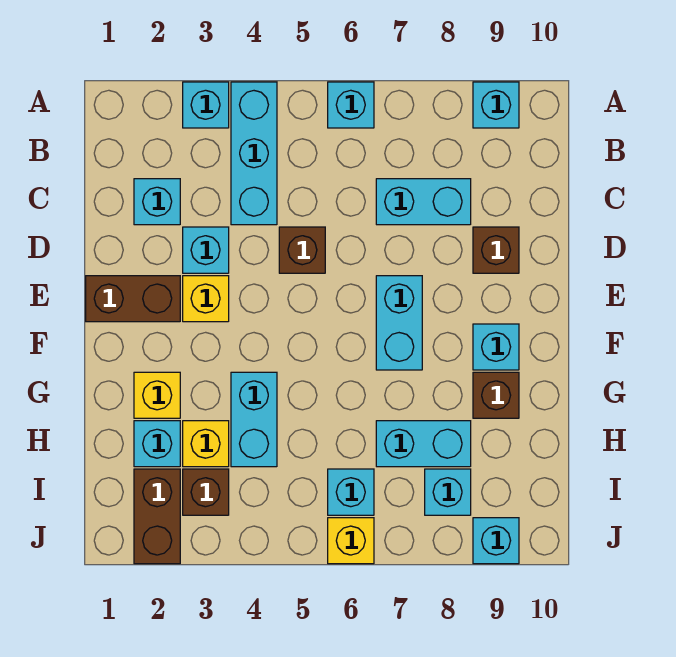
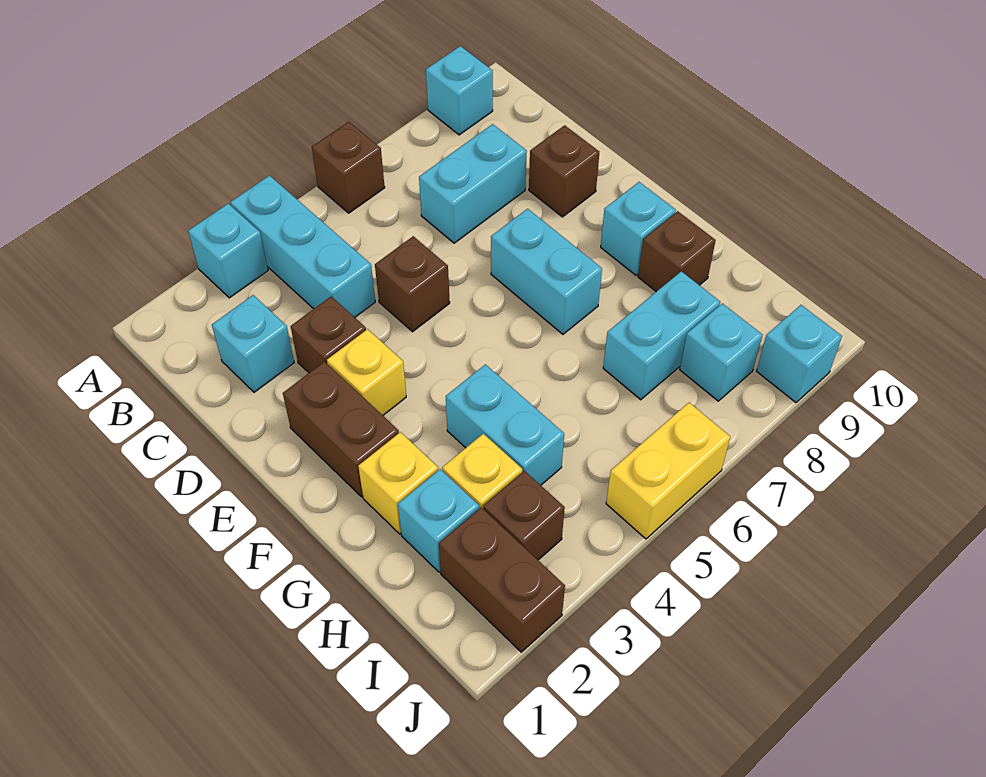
cyan 1x1 brick [328,82,374,128] -> brown 1x1 brick [312,122,385,213]
cyan 1x1 brick [183,227,229,273] -> brown 1x1 brick [291,296,366,373]
brown 1x2 brick [86,276,180,322] -> brown 1x2 brick turned to [283,362,399,497]
cyan 1x1 brick [328,469,374,515] -> none
yellow 1x1 brick [328,518,374,564] -> yellow 1x2 brick [606,403,730,539]

